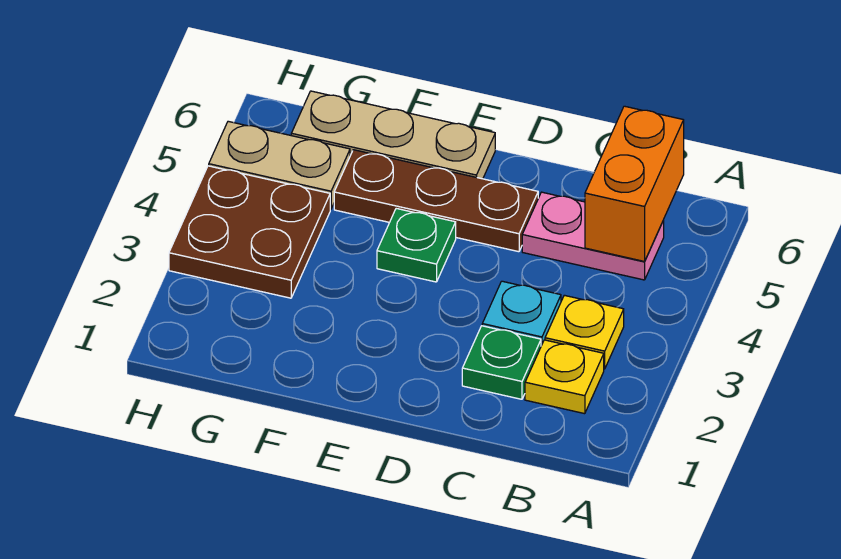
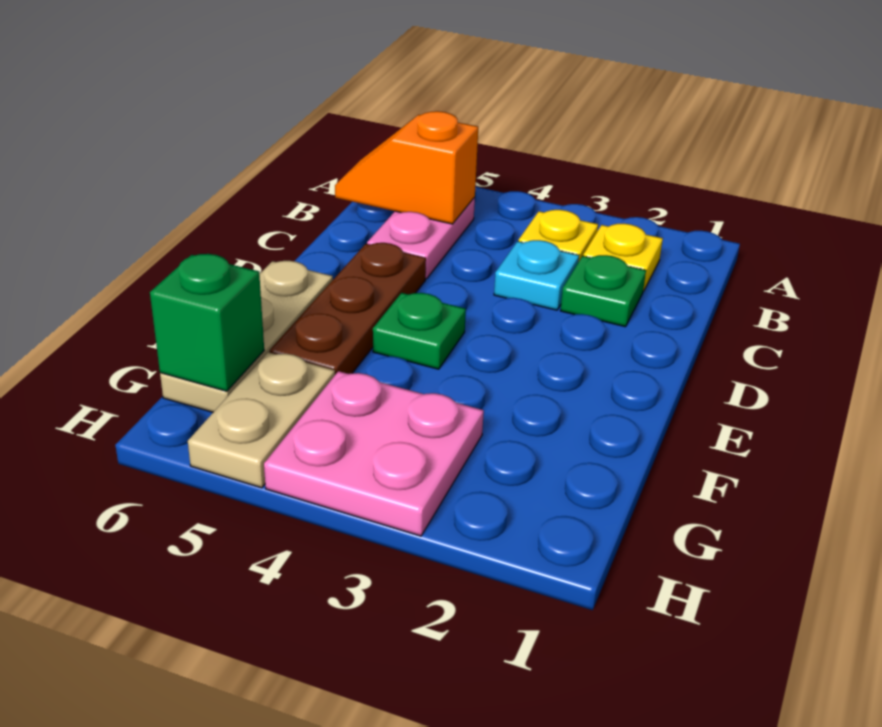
orange 1x2 brick [585,106,684,261] -> orange 1x2 slope [335,111,478,224]
brown 2x2 plate [169,166,330,298] -> pink 2x2 plate [264,371,484,536]
none -> green 1x1 brick [150,254,264,391]

